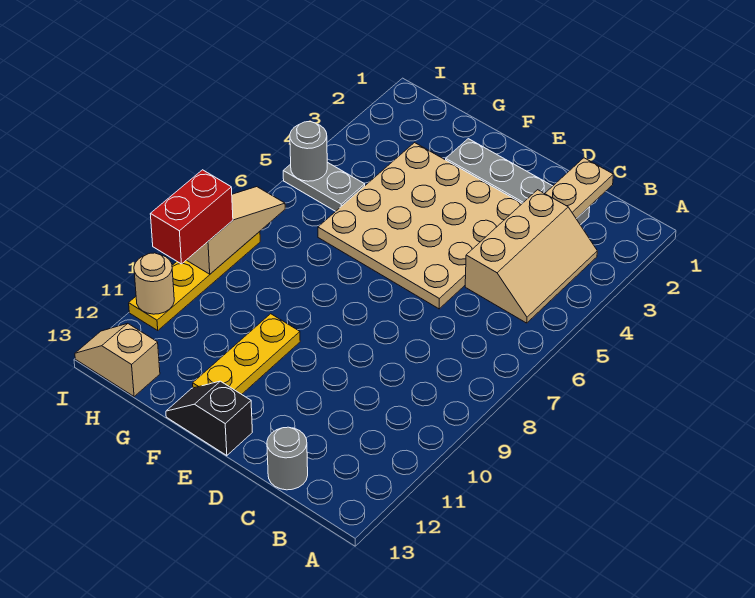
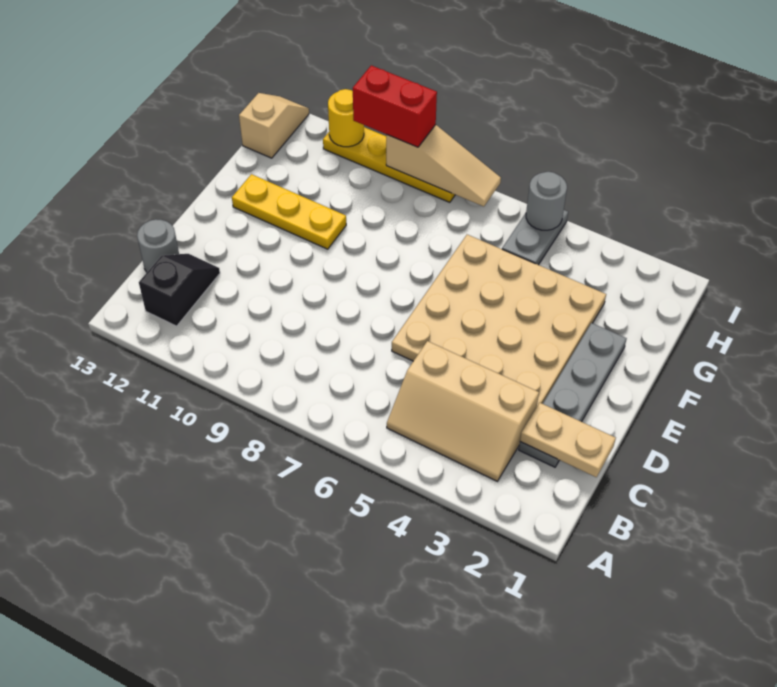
black 1x2 slope [166,381,252,456] -> black 1x2 slope moved to [139,254,220,326]
tan 1x1 round brick [134,253,174,314] -> yellow 1x1 round brick [328,89,364,147]

